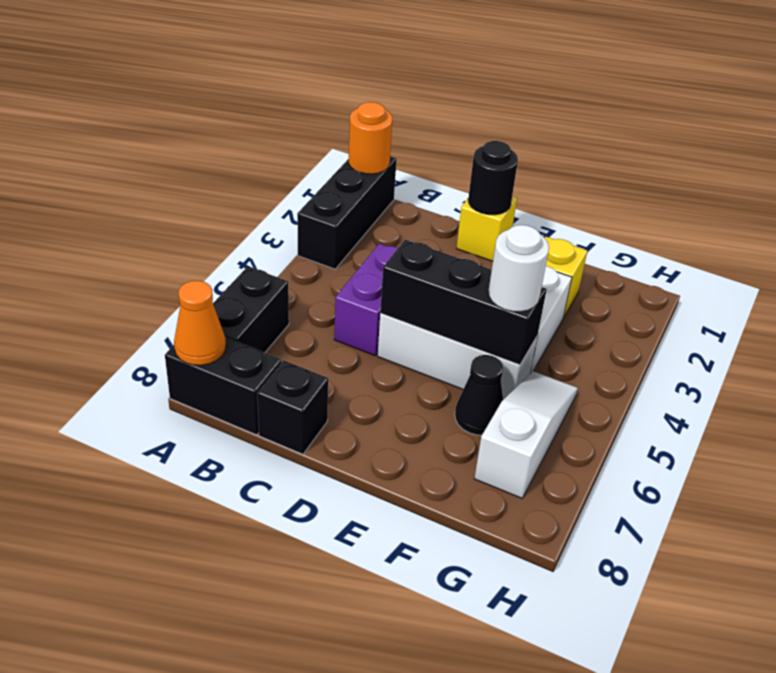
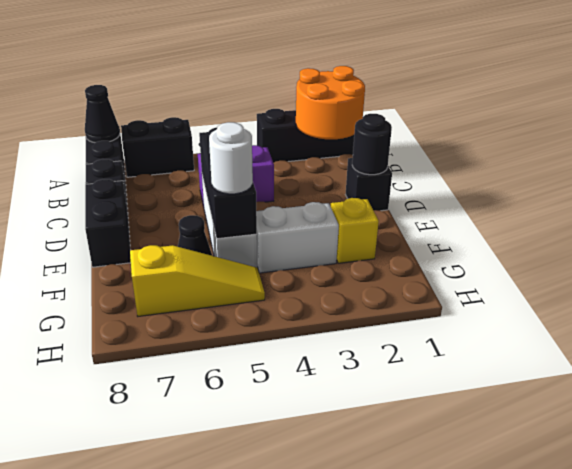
orange 1x1 round brick [349,102,392,174] -> orange 2x2 round brick [296,66,365,139]
orange 1x1 cone [174,281,226,365] -> black 1x1 cone [85,85,120,143]
yellow 1x1 brick [456,196,517,261] -> black 1x1 brick [346,158,392,211]
none -> black 1x2 brick [85,179,131,267]
white 1x3 slope [474,371,578,498] -> yellow 1x3 slope [130,245,265,316]

